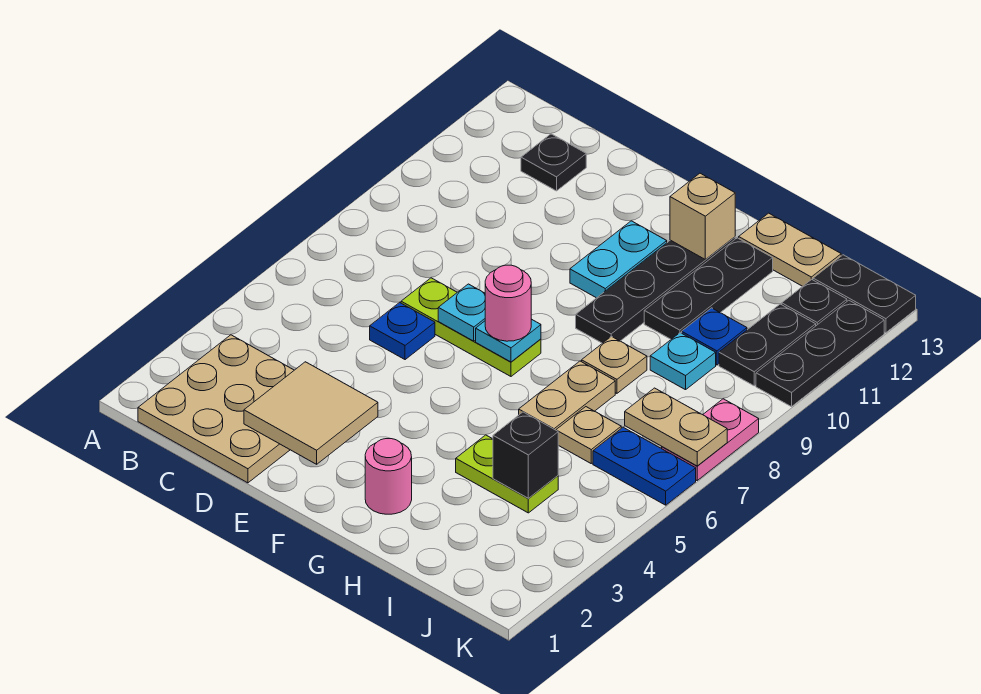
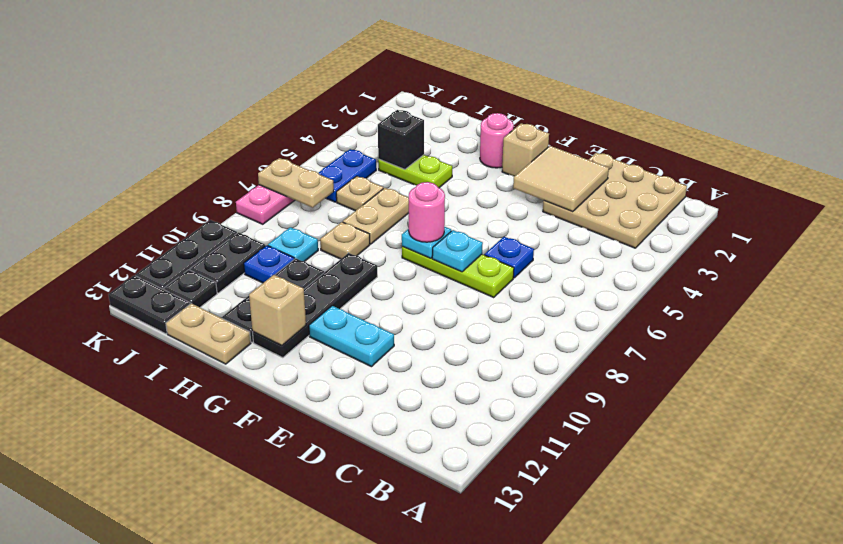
black 1x1 plate [521,134,586,191] -> none
none -> tan 1x1 brick [502,123,549,176]
cyan 1x2 plate [570,221,667,298] -> cyan 1x2 plate turned to [309,306,394,367]
blue 1x2 plate [593,427,696,505] -> blue 1x2 plate turned to [319,149,376,202]

